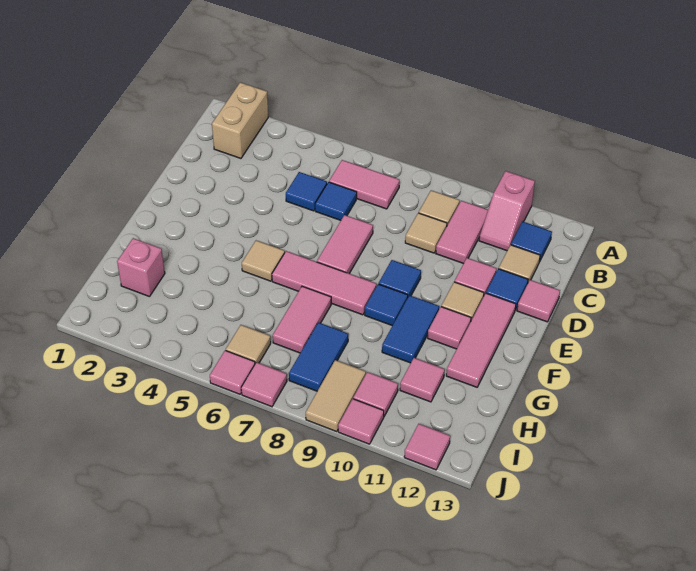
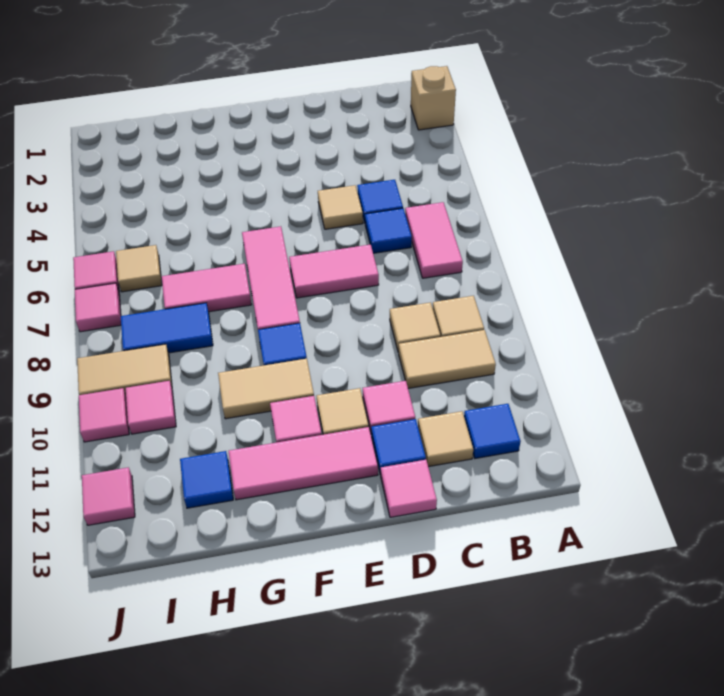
tan 1x2 brick [212,82,268,158] -> tan 1x1 brick [411,66,456,130]
pink 1x2 slope [479,171,535,251] -> none
pink 1x2 tile [436,201,488,264] -> tan 1x2 tile [399,330,496,388]
blue 1x1 tile [379,260,421,296] -> blue 1x1 tile moved to [180,451,233,508]
tan 1x1 tile [242,240,285,281] -> tan 1x1 tile moved to [318,185,363,229]
blue 1x2 tile [382,295,439,363] -> tan 1x2 tile [218,359,314,419]
pink 1x1 brick [117,238,165,297] -> none
pink 1x1 tile [400,358,445,402] -> none

